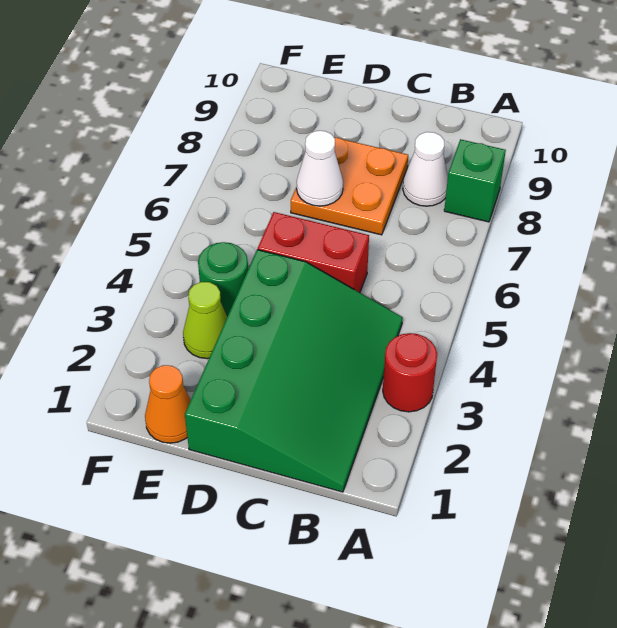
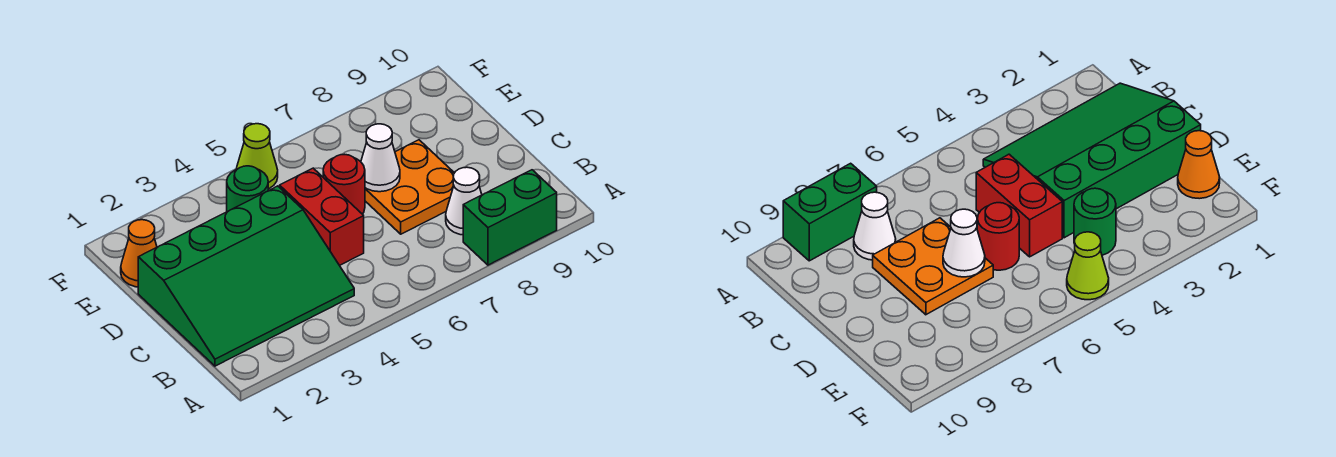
red 1x1 round brick [383,333,437,412] -> red 1x1 round brick moved to [323,155,365,214]
green 1x1 brick [444,139,506,222] -> green 1x2 brick [463,170,557,265]
lime 1x1 cone [183,282,227,359] -> lime 1x1 cone moved to [236,124,278,189]

